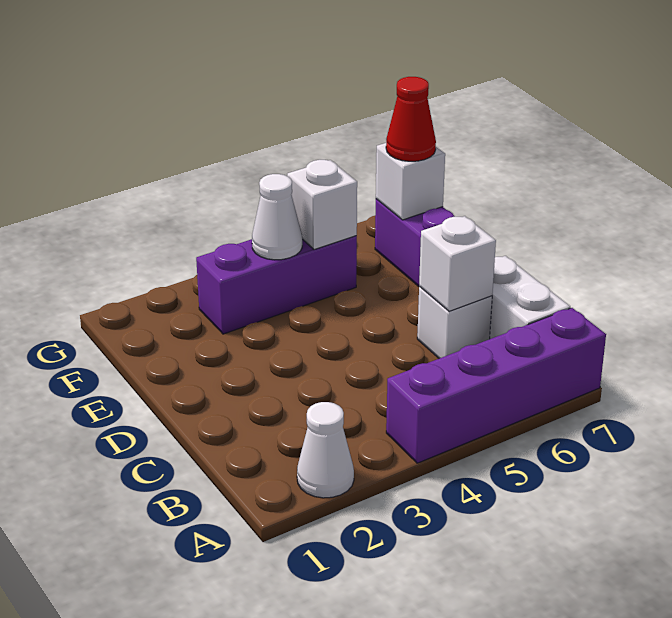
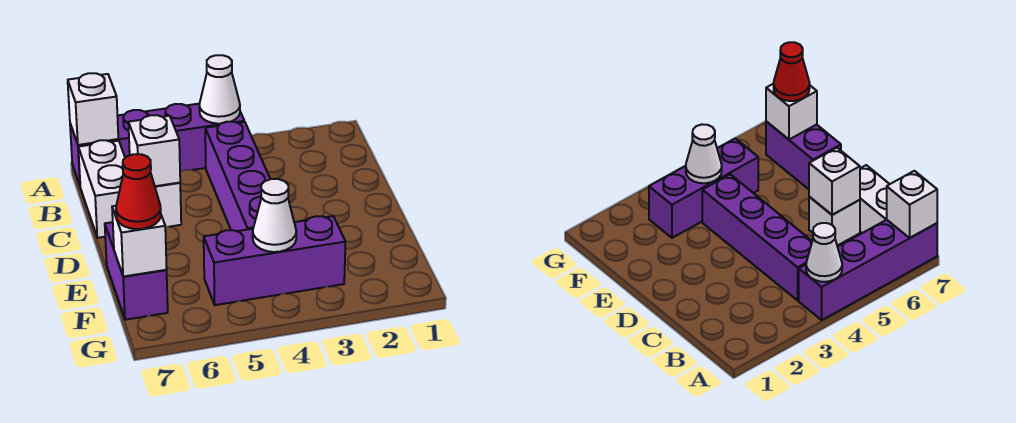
white 1x1 cone [297,402,354,498] -> white 1x1 cone moved to [199,55,240,124]
none -> purple 1x4 brick [205,122,270,231]
white 1x1 brick [287,160,357,250] -> white 1x1 brick moved to [68,73,118,145]

